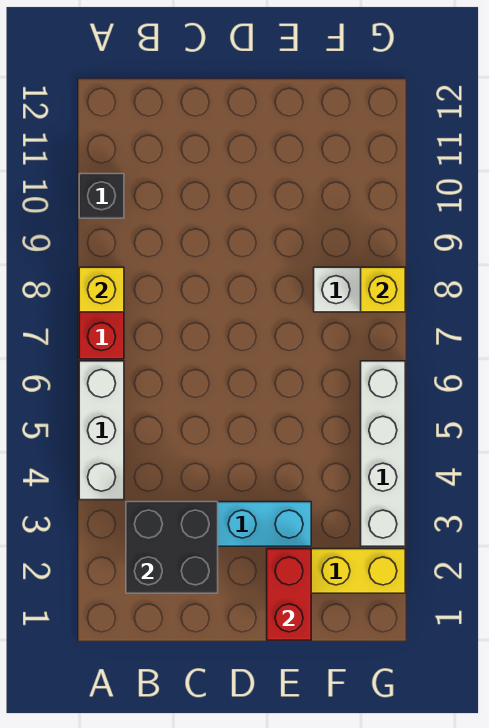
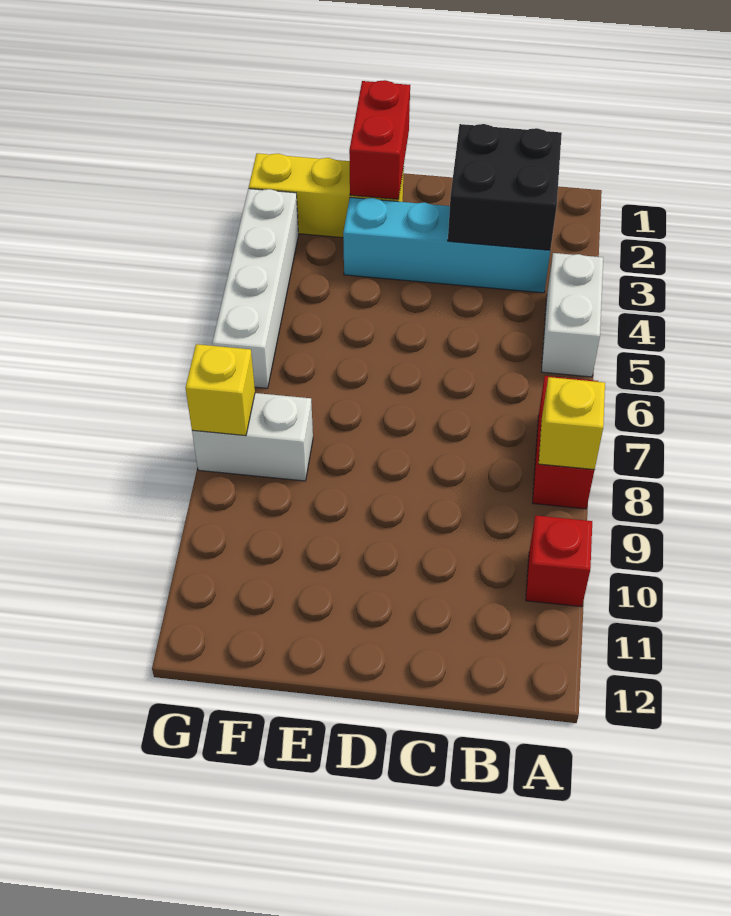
white 1x3 brick [79,361,124,500] -> white 1x2 brick [542,253,603,377]
black 1x1 brick [79,174,124,218] -> red 1x1 brick [526,515,592,607]

